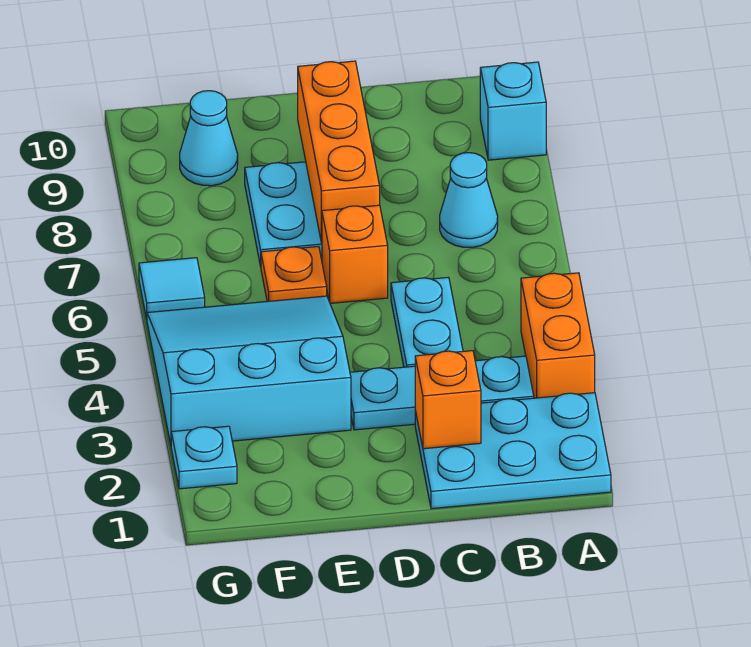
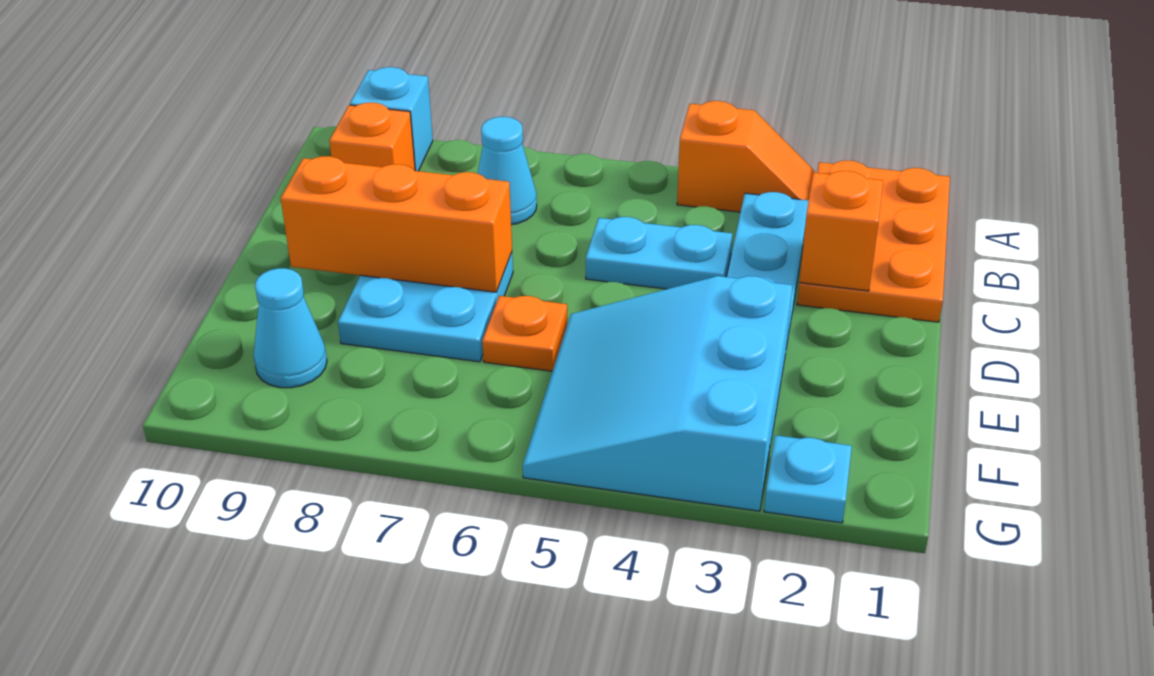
cyan 2x3 plate [415,393,611,509] -> orange 2x3 plate [797,161,950,322]
orange 1x2 brick [521,273,595,398] -> orange 1x2 slope [677,101,815,212]
orange 1x1 brick [322,205,388,303] -> orange 1x1 brick moved to [329,103,415,171]
cyan 1x1 tile [139,258,205,319] -> none

